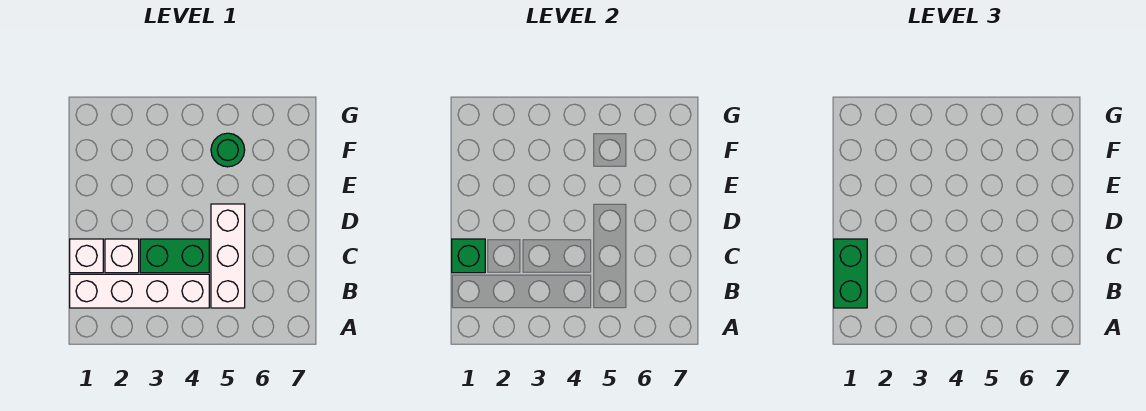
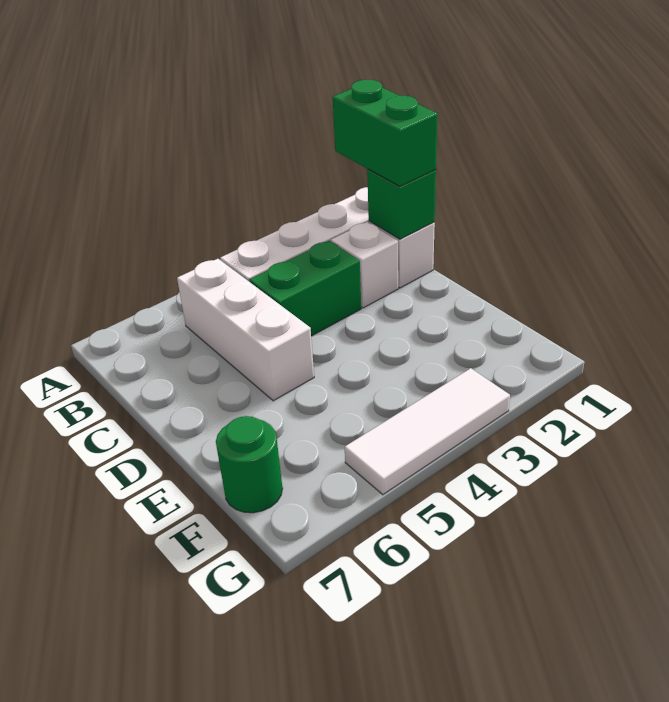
green 1x1 round brick [211,133,245,167] -> green 1x1 round brick moved to [216,416,283,513]
none -> white 1x3 tile [345,368,510,495]

